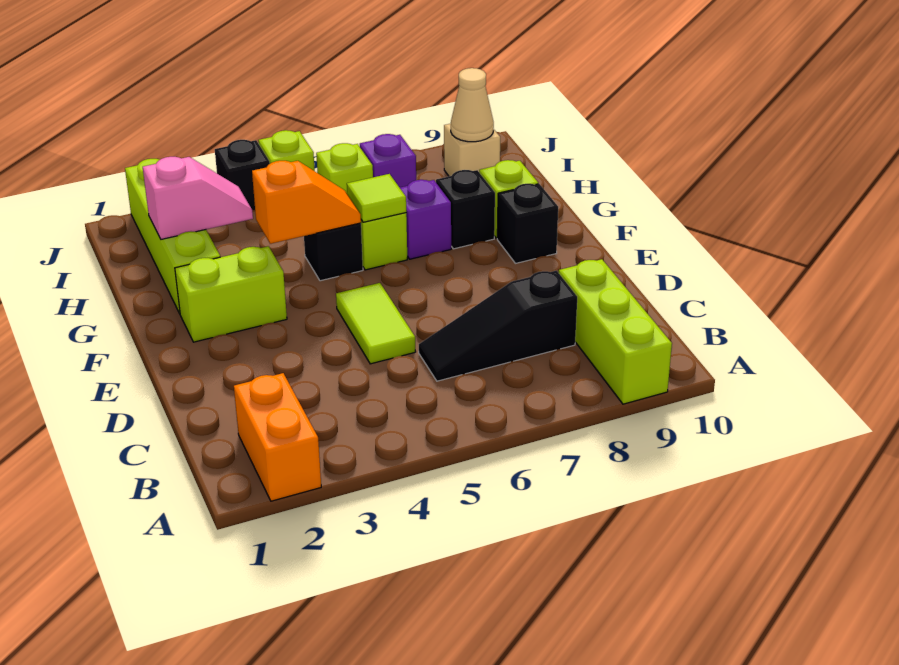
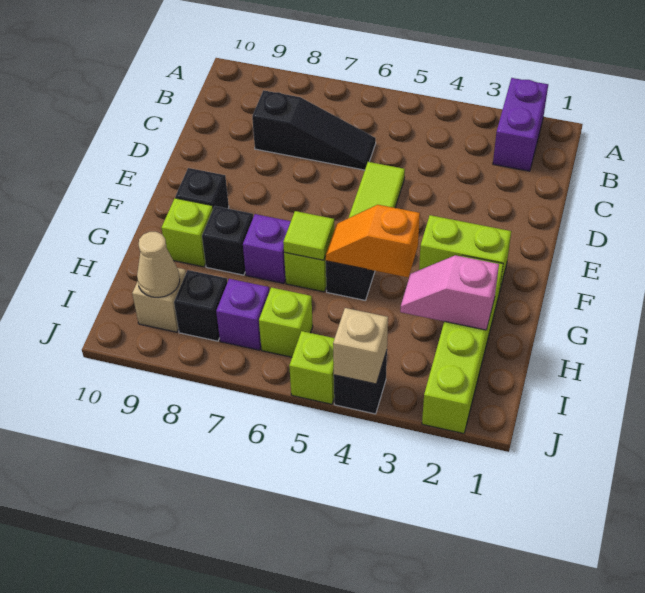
orange 1x2 brick [234,373,321,501] -> purple 1x2 brick [493,78,548,171]
lime 1x3 brick [559,259,672,404] -> none
none -> black 1x1 brick [174,270,227,341]
none -> tan 1x1 brick [333,308,388,384]

